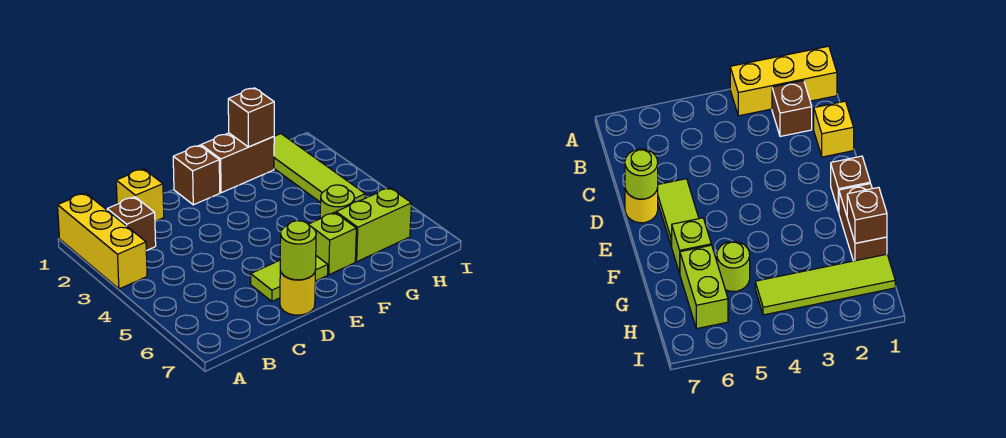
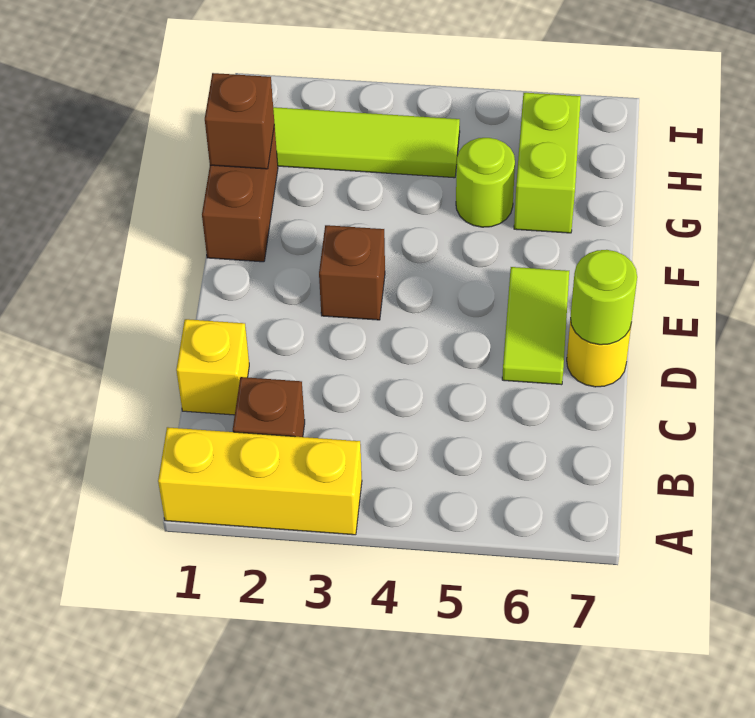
brown 1x1 brick [173,145,220,205] -> brown 1x1 brick moved to [319,225,385,320]
lime 1x1 brick [308,212,356,275] -> none

